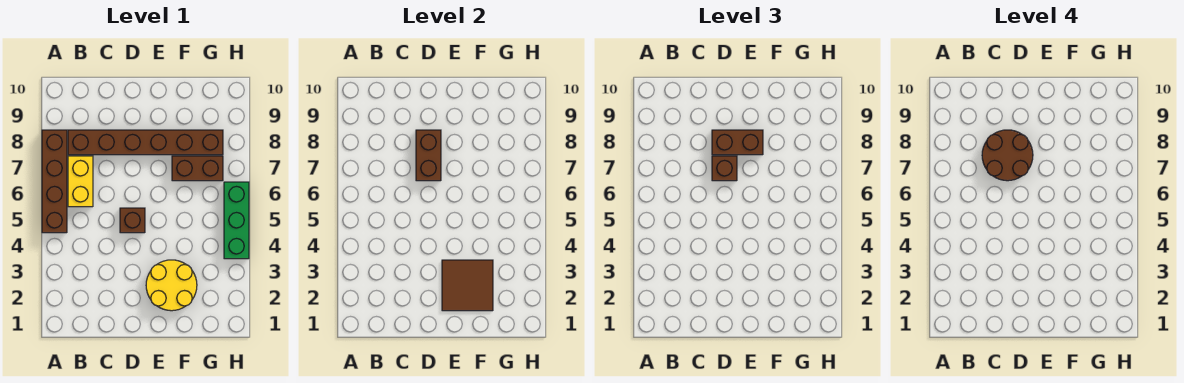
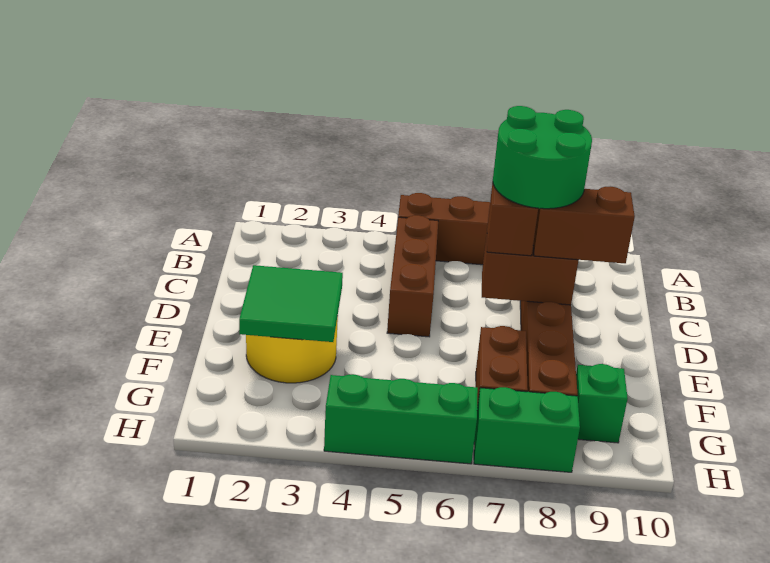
yellow 1x2 brick [68,156,93,207] -> none
brown 2x2 round brick [982,130,1033,181] -> green 2x2 round brick [493,106,592,209]
brown 1x1 brick [120,208,145,233] -> brown 1x3 brick [387,215,438,337]
brown 1x2 brick [712,130,763,155] -> brown 1x2 brick turned to [533,187,635,263]
brown 2x2 tile [442,260,493,311] -> green 2x2 tile [239,265,343,342]
none -> green 1x1 brick [576,364,628,443]
none -> green 1x2 brick [474,387,580,472]

